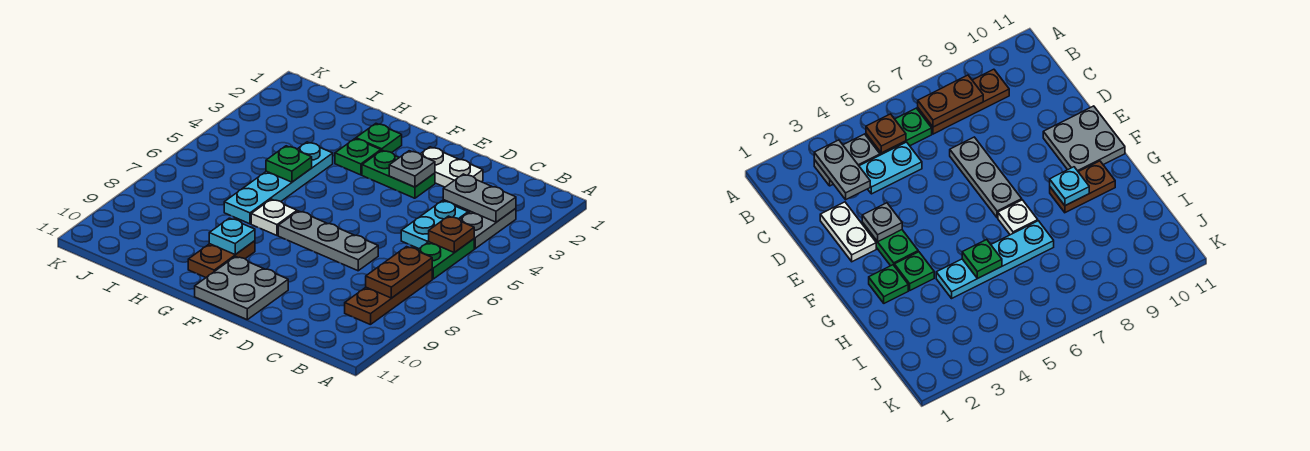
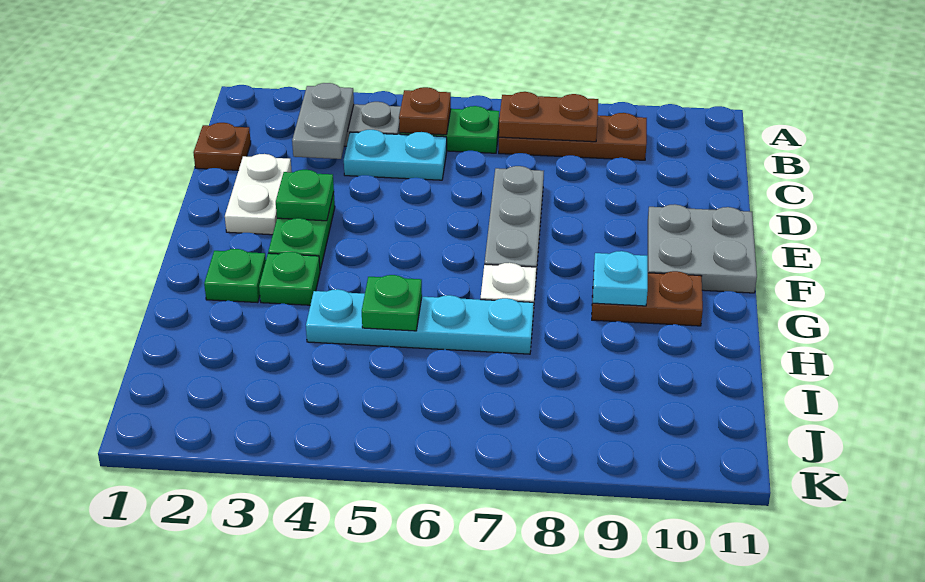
none -> brown 1x1 plate [194,123,251,170]
grey 1x1 plate [389,151,435,187] -> green 1x1 plate [276,170,334,221]

